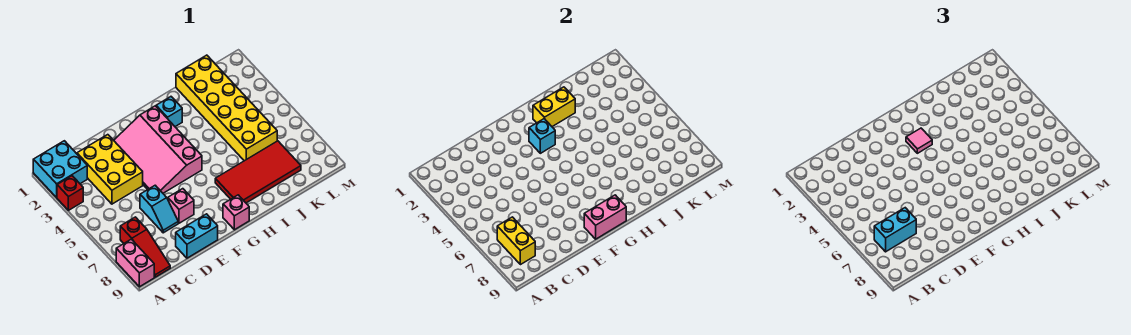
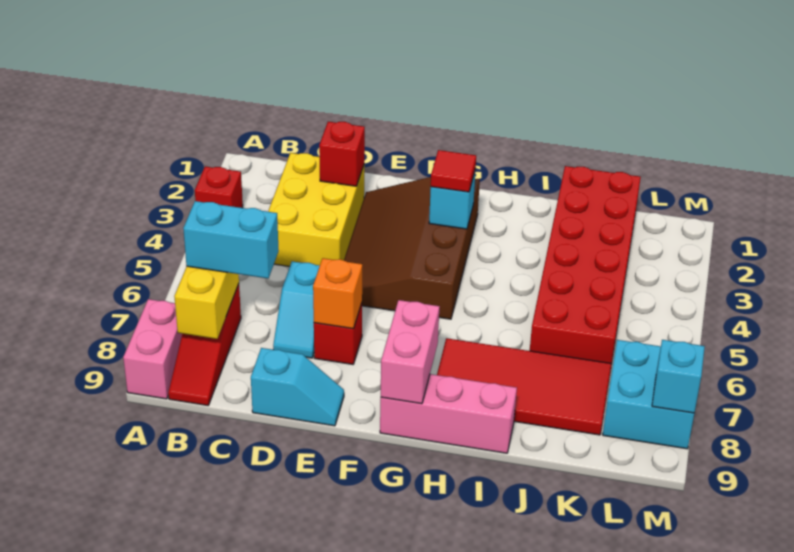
cyan 2x2 brick [33,141,87,198] -> cyan 2x2 brick moved to [603,340,694,449]
none -> red 1x1 brick [319,122,365,186]
cyan 1x2 brick [176,214,218,258] -> cyan 1x2 slope [251,348,344,426]
pink 3x4 slope [114,106,202,193] -> brown 3x4 slope [344,177,480,319]
pink 1x1 brick [168,189,194,223] -> red 1x1 brick [314,303,362,364]
none -> orange 1x1 brick [313,258,362,329]
pink 1x2 brick [584,195,626,239] -> pink 1x2 brick turned to [381,300,440,404]
pink 1x1 tile [906,128,932,153] -> red 1x1 tile [431,150,476,192]
pink 1x1 brick [223,195,249,230] -> pink 1x3 brick [380,374,517,453]
cyan 1x1 brick [156,97,182,127] -> cyan 1x1 brick moved to [652,340,705,413]
yellow 1x2 brick [533,87,575,127] -> none
yellow 2x6 brick [176,55,277,161] -> red 2x6 brick [530,166,641,365]

